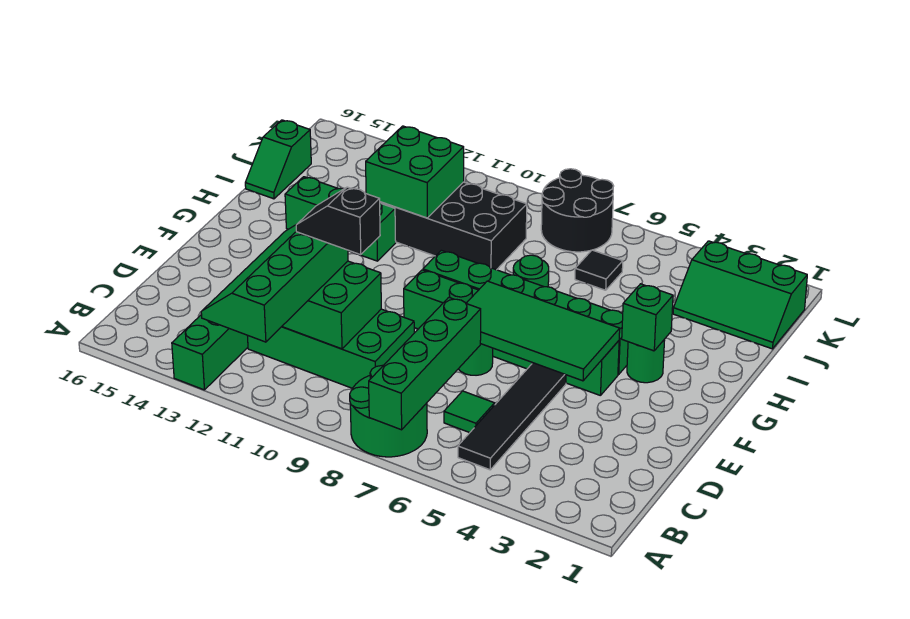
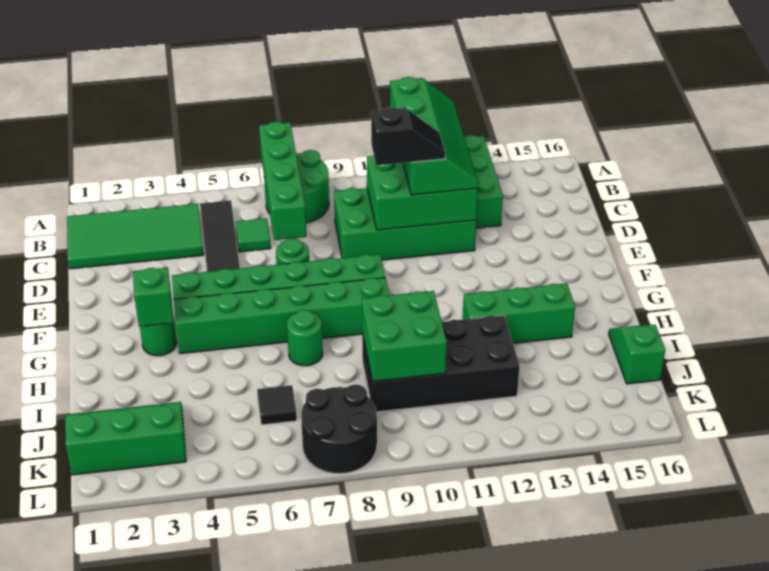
green 2x4 tile [466,281,620,381] -> green 2x4 tile moved to [67,204,204,269]
green 2x2 brick [366,126,464,218] -> green 2x2 brick moved to [362,291,447,381]

